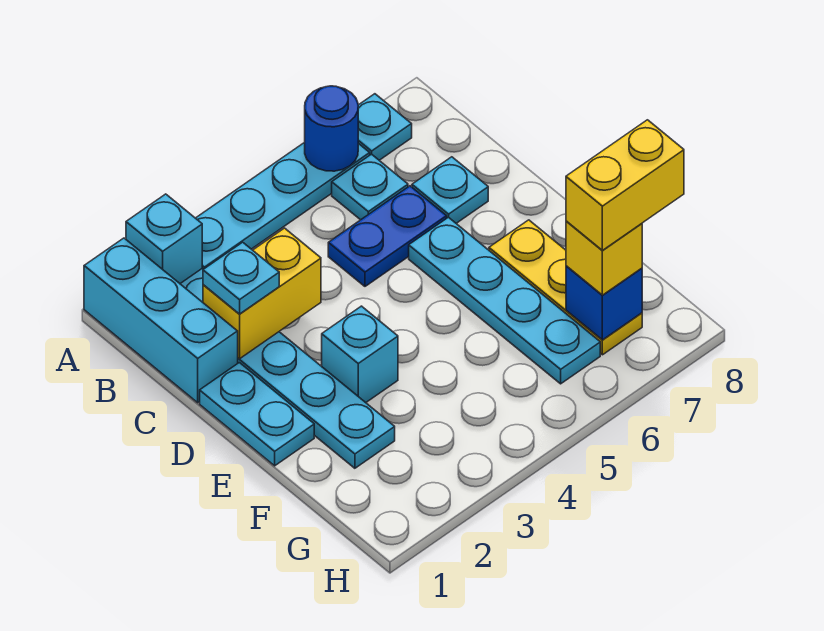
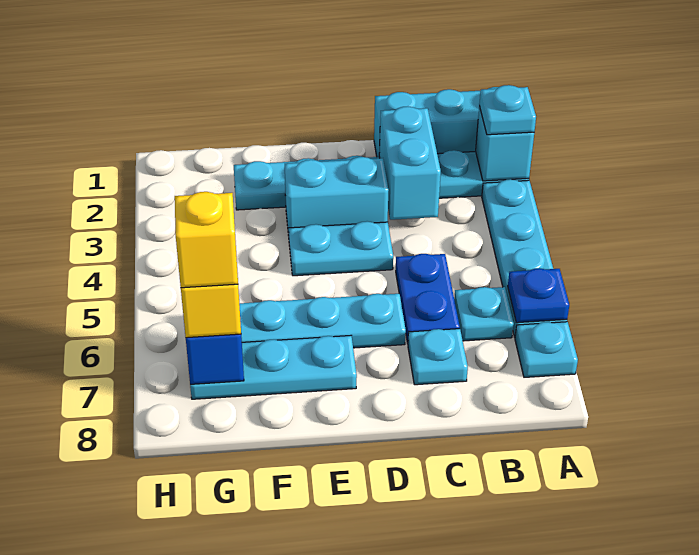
blue 1x1 round brick [305,86,358,171] -> blue 1x1 plate [508,268,569,323]
yellow 1x2 brick [203,228,321,359] -> cyan 1x2 brick [379,107,441,220]
cyan 1x1 plate [203,242,279,314] -> cyan 1x1 plate moved to [479,85,536,135]
cyan 1x2 plate [200,363,314,466] -> cyan 1x2 plate moved to [289,221,393,276]
cyan 1x1 brick [322,306,398,403] -> cyan 1x2 brick [285,157,389,236]
yellow 1x3 plate [489,220,642,355] -> cyan 1x3 plate [190,336,357,399]
yellow 1x2 brick [566,120,684,250] -> yellow 1x1 brick [175,192,238,288]

